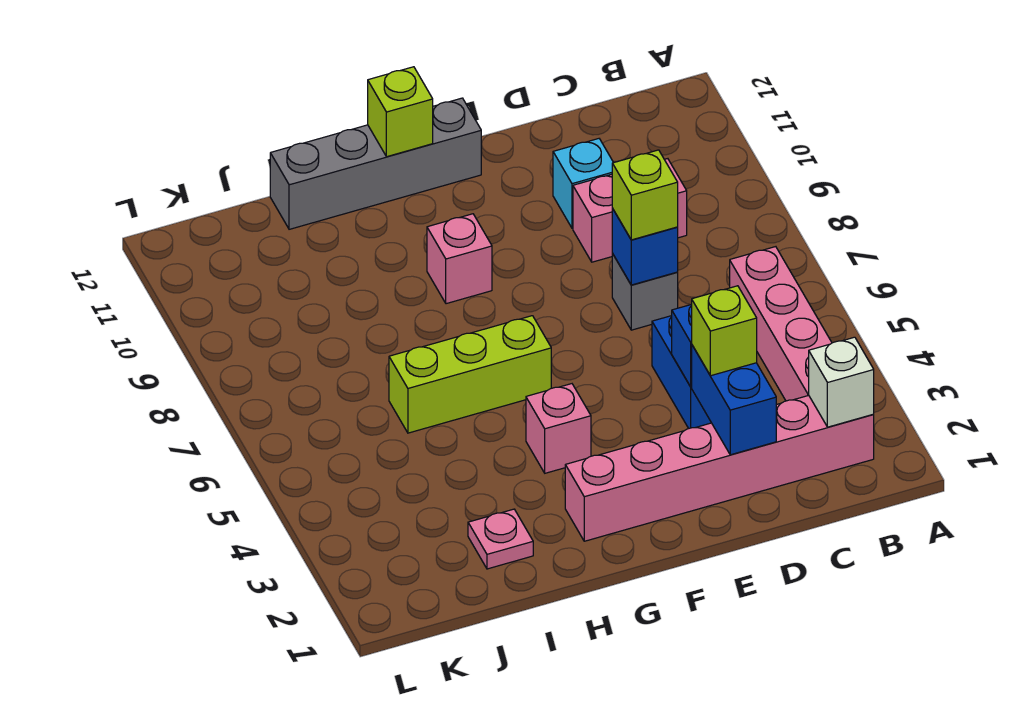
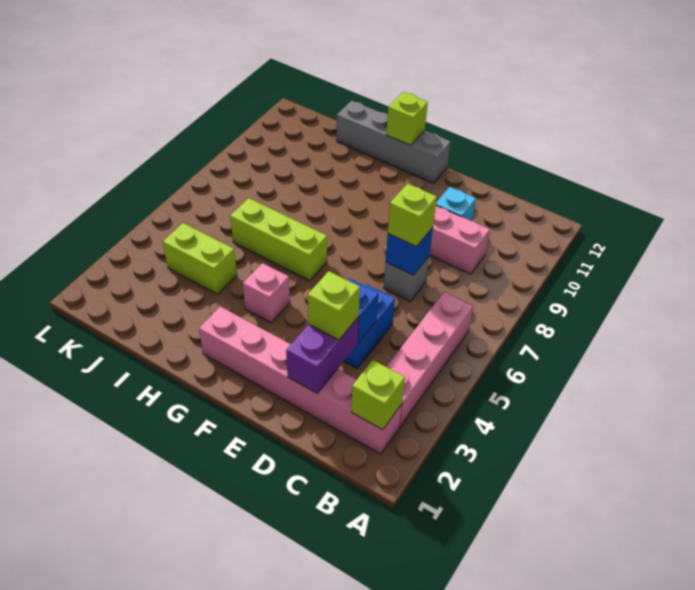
white 1x1 brick [809,337,874,427] -> lime 1x1 brick [351,360,405,430]
blue 1x2 brick [692,345,776,455] -> purple 1x2 brick [286,317,359,393]
pink 1x1 brick [427,214,492,304] -> none
pink 1x1 plate [468,509,533,569] -> none
none -> lime 1x2 brick [163,223,237,294]

